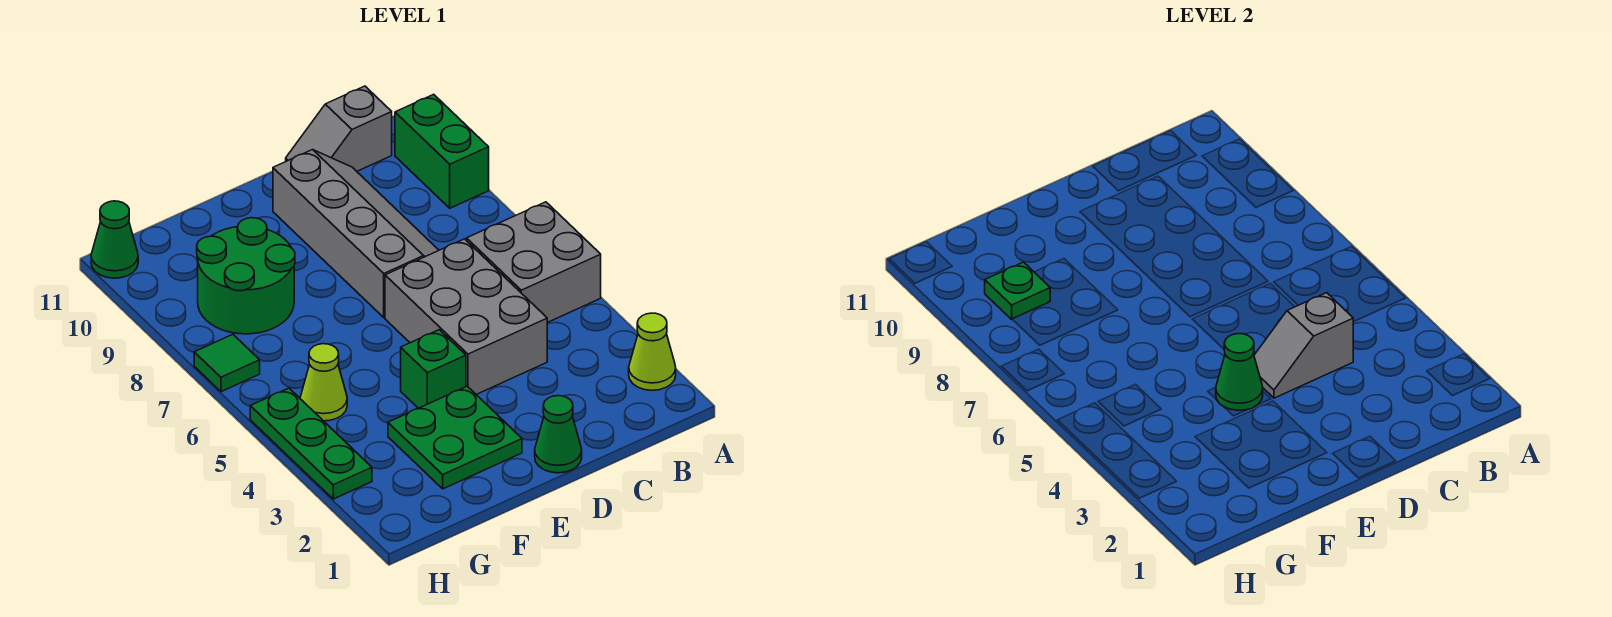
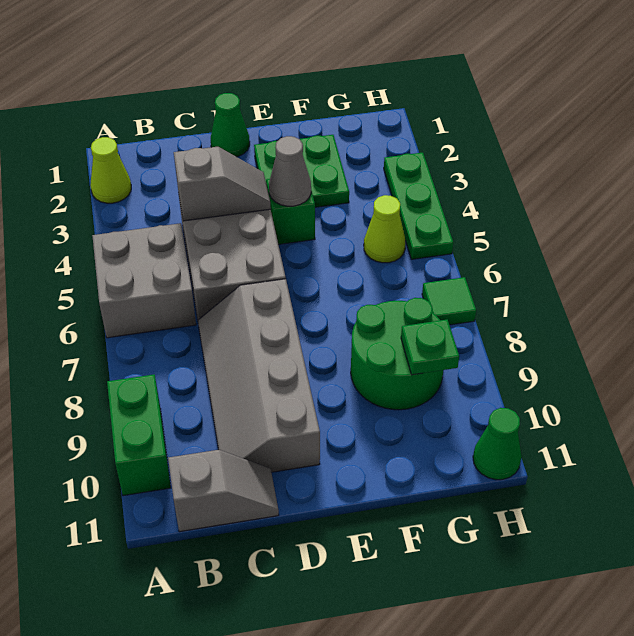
green 1x1 cone [1216,334,1263,410] -> grey 1x1 cone [269,136,311,206]

